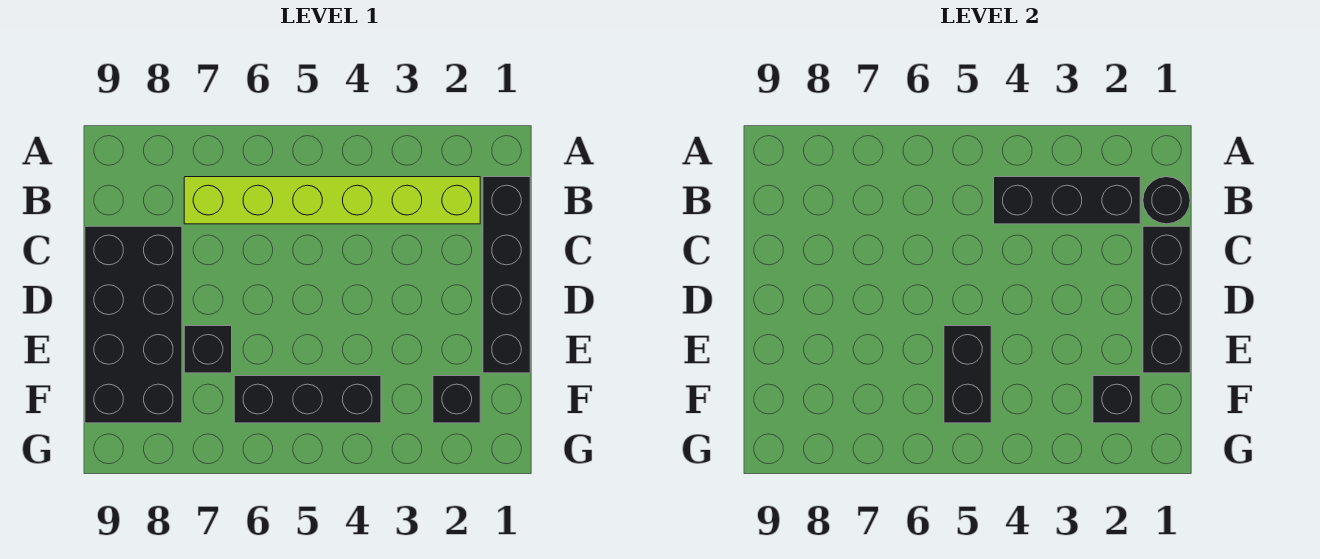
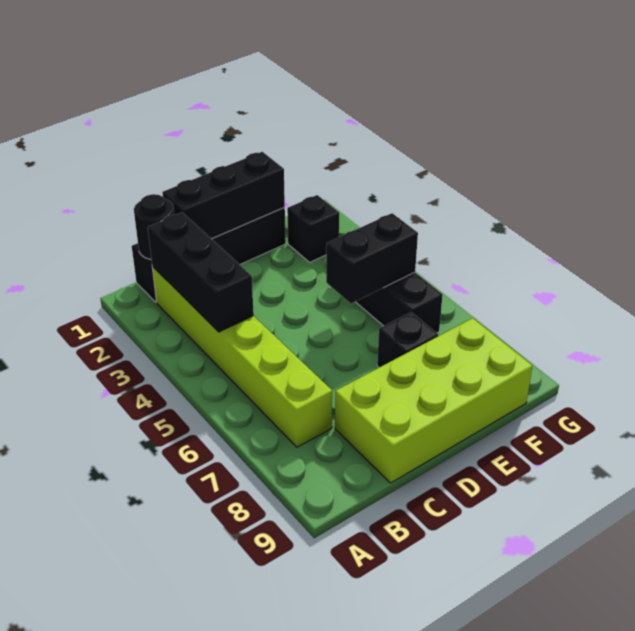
black 2x4 brick [85,226,182,423] -> lime 2x4 brick [335,318,532,483]
black 1x1 brick [1093,376,1140,423] -> none

